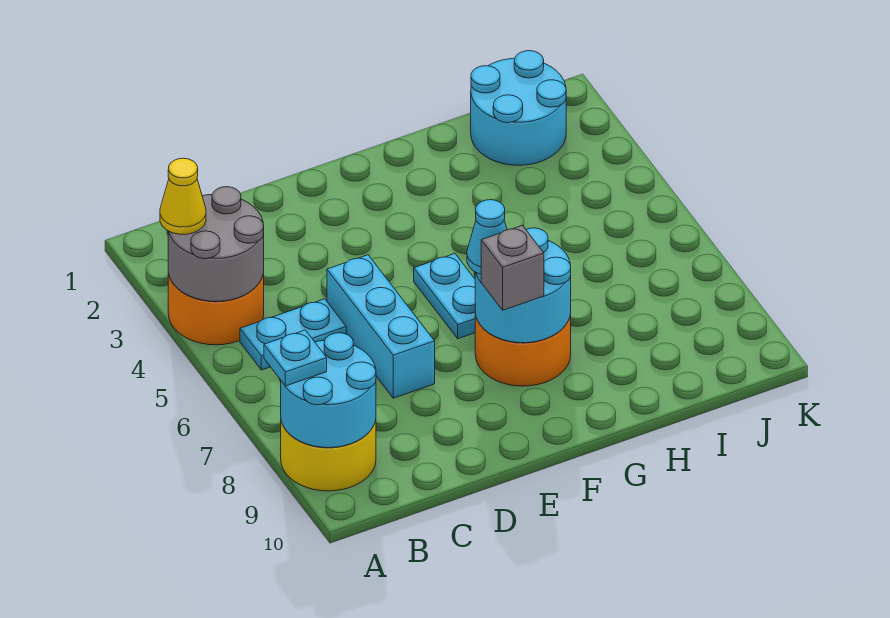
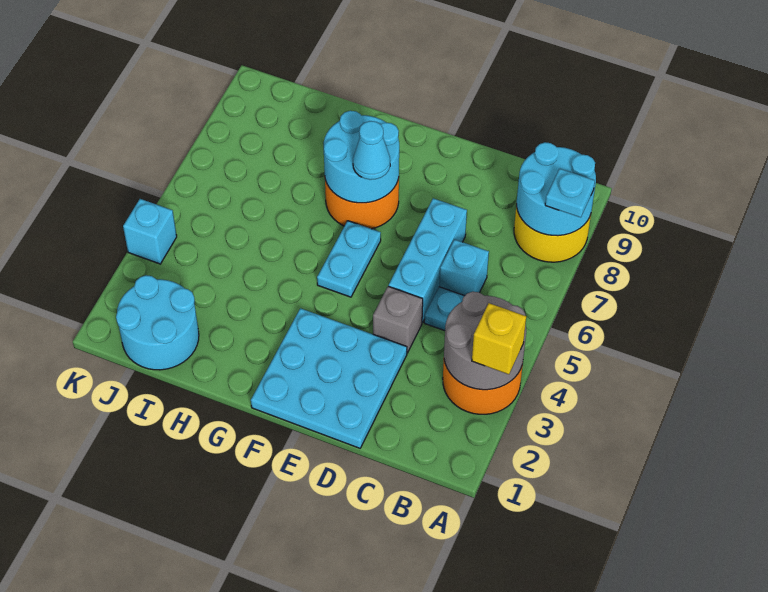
yellow 1x1 cone [160,158,206,234] -> yellow 1x1 brick [472,303,526,374]
none -> cyan 1x1 brick [439,240,489,296]
none -> cyan 3x3 plate [251,308,407,448]
grey 1x1 brick [481,225,544,310] -> grey 1x1 brick moved to [373,286,423,353]
none -> cyan 1x1 brick [123,199,177,264]

